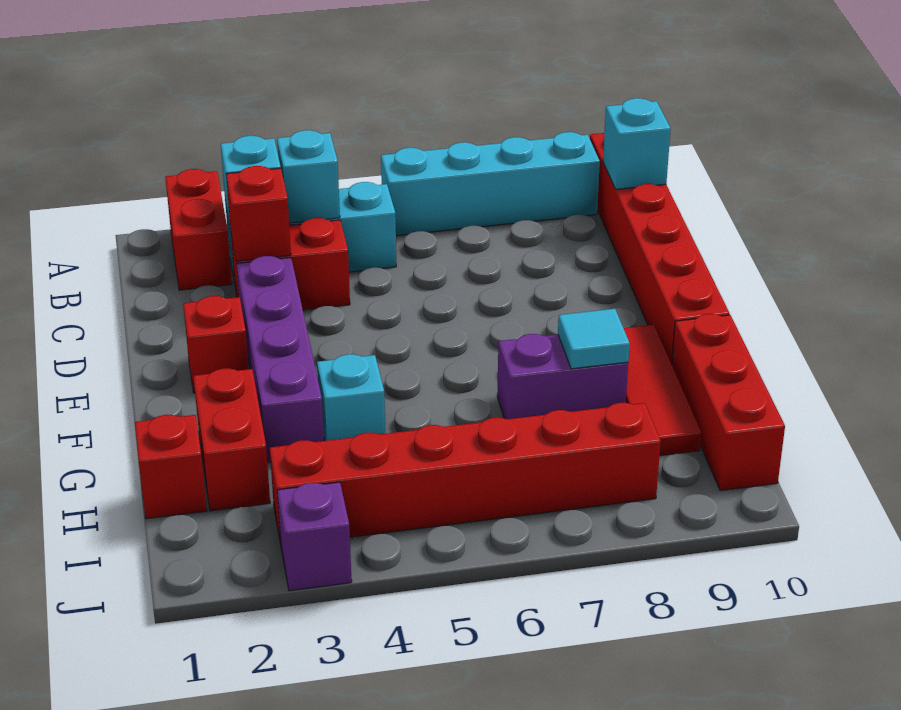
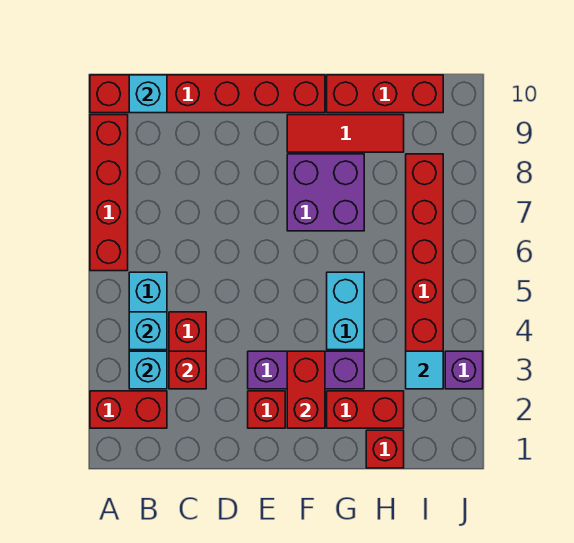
cyan 1x4 brick [381,132,600,236] -> red 1x4 brick [90,115,128,271]
purple 1x4 brick [237,256,324,462] -> purple 1x3 brick [248,351,364,389]
none -> red 1x2 brick [287,351,325,428]
cyan 1x1 brick [317,354,385,441] -> cyan 1x2 brick [327,272,364,350]
purple 1x2 brick [497,334,628,419] -> purple 2x2 brick [287,154,364,231]
cyan 1x1 tile [558,309,630,369] -> cyan 1x1 tile moved to [406,351,443,389]

